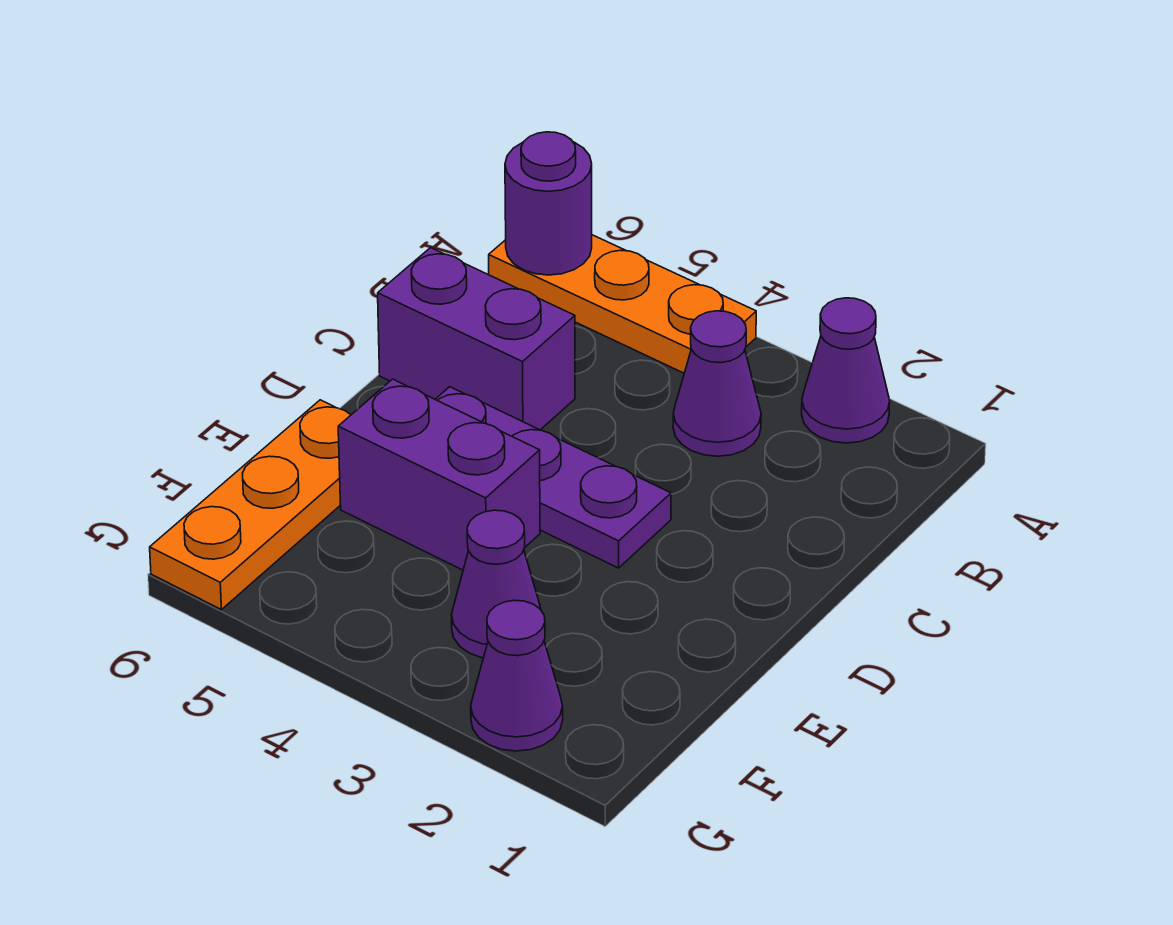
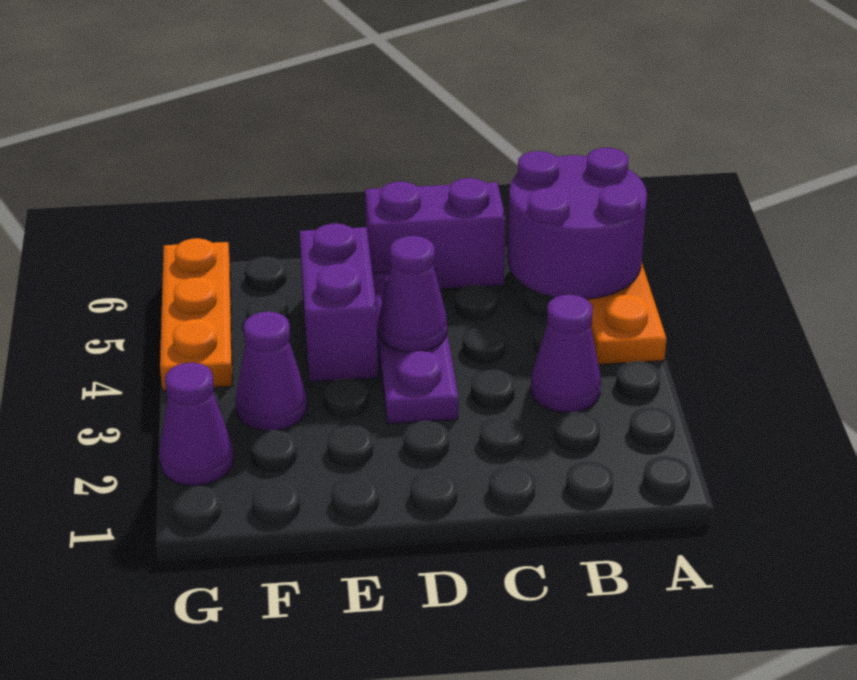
purple 1x1 cone [802,298,890,443] -> purple 1x1 cone moved to [378,236,447,352]
purple 1x1 round brick [505,132,592,275] -> purple 2x2 round brick [507,148,647,299]
purple 1x2 brick [378,248,575,430] -> purple 1x2 brick turned to [365,178,506,289]
orange 1x3 plate [150,400,351,610] -> orange 1x3 plate turned to [160,238,232,390]

